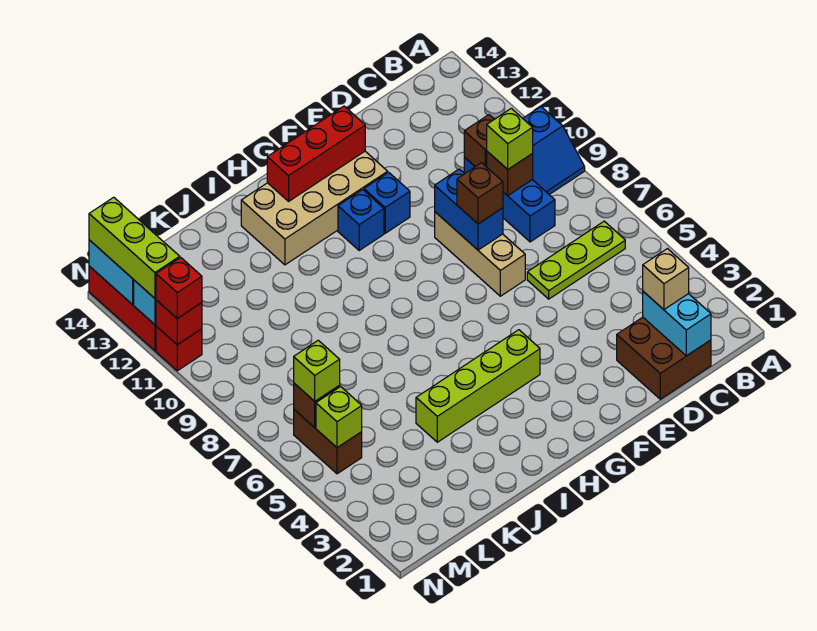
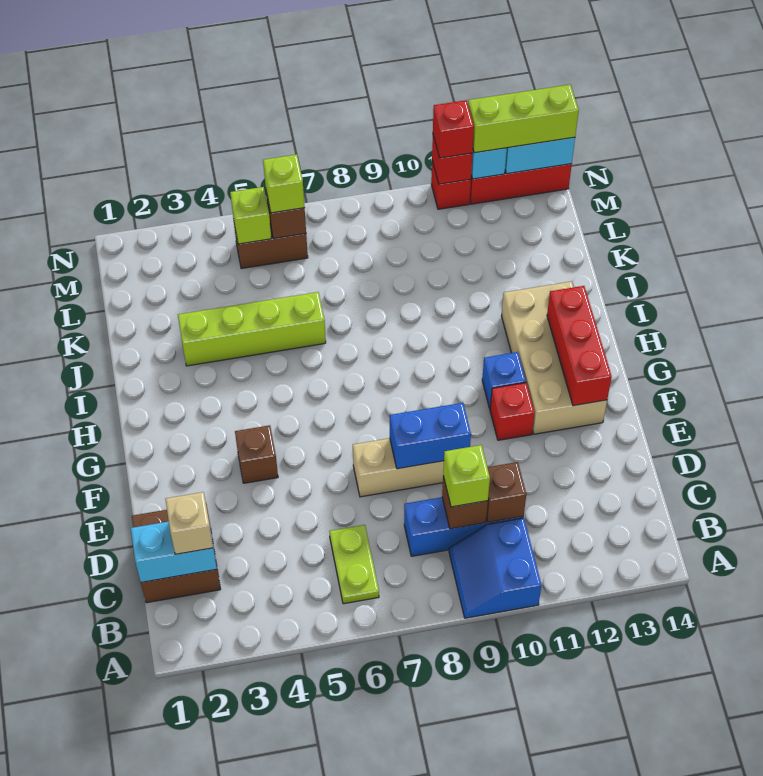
lime 1x3 plate [527,221,625,299] -> lime 1x2 plate [329,525,379,604]
brown 1x1 brick [457,163,503,224] -> brown 1x1 brick moved to [235,425,278,483]
blue 1x1 brick [364,172,410,233] -> red 1x1 brick [490,383,535,440]
lime 1x4 brick [416,330,540,442] -> lime 1x4 brick turned to [178,292,326,366]

